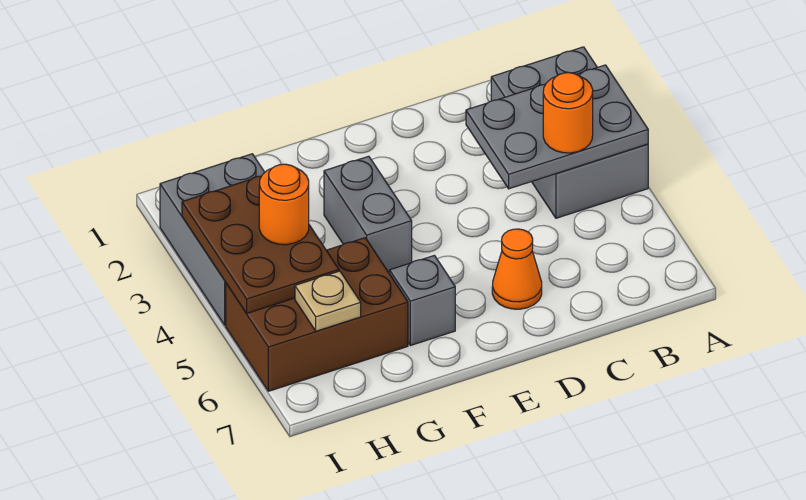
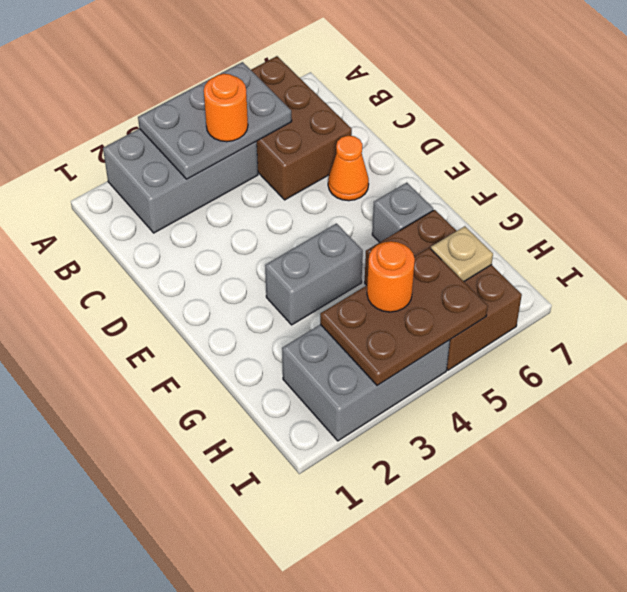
grey 2x3 plate [466,65,648,189] -> grey 2x3 plate turned to [138,62,292,179]
none -> brown 2x3 brick [251,56,352,200]

